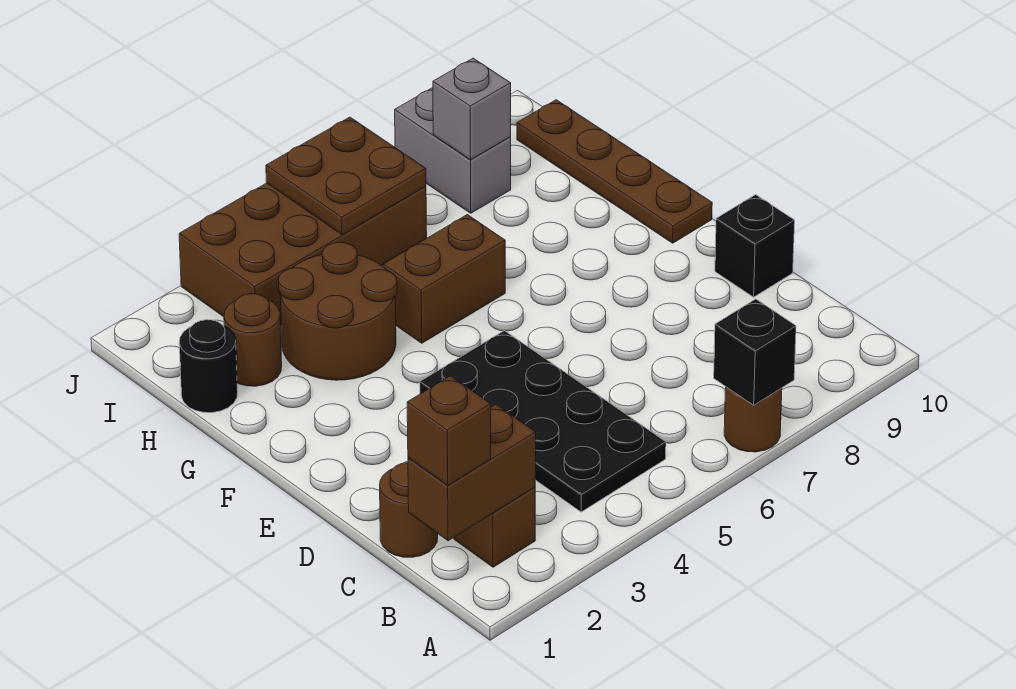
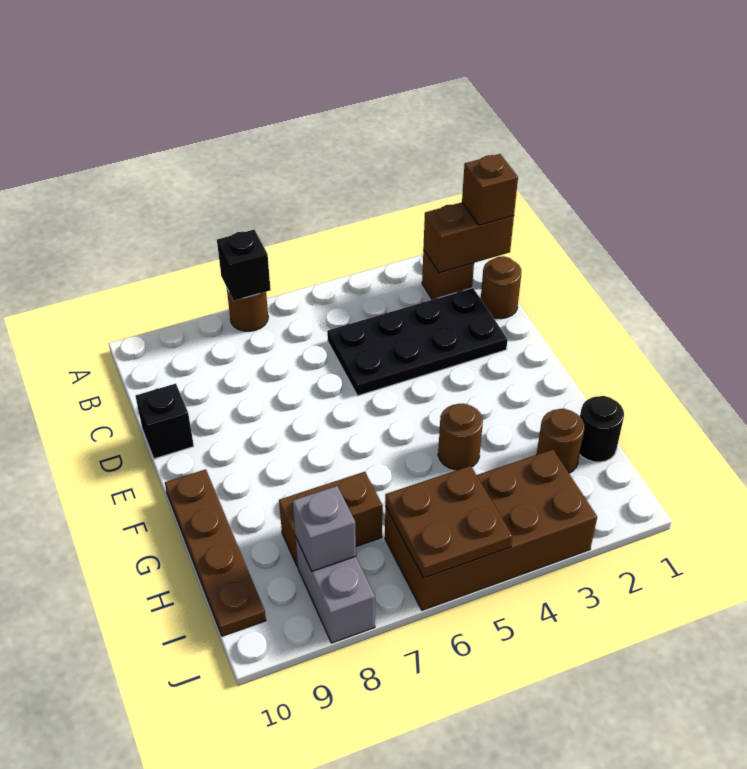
black 2x4 plate [420,331,666,512] -> black 2x4 plate turned to [327,288,508,396]
brown 2x2 round brick [279,242,397,380] -> brown 1x1 round brick [438,404,483,470]
brown 1x2 brick [383,215,505,343] -> brown 1x2 brick moved to [279,472,382,567]

